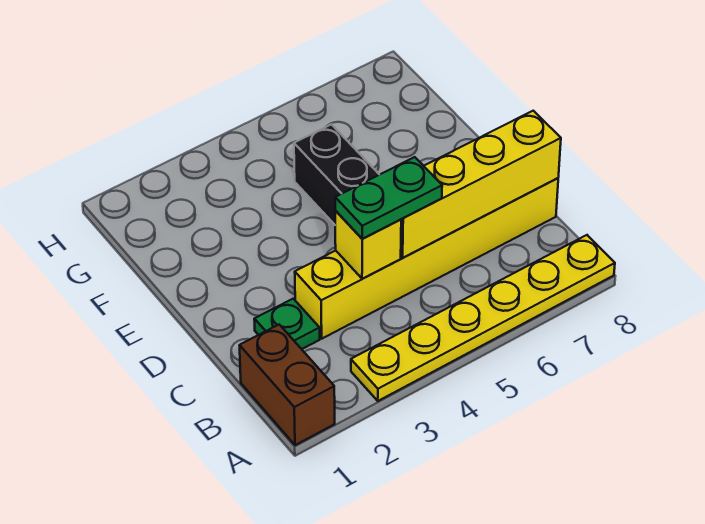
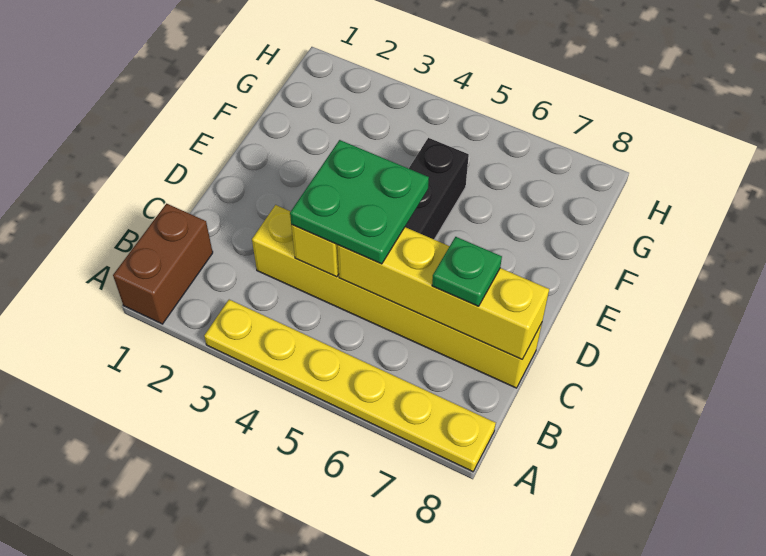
green 1x1 plate [254,299,320,349] -> green 1x1 plate moved to [432,237,502,306]
green 1x2 plate [335,157,442,239] -> green 2x2 plate [290,140,429,264]

